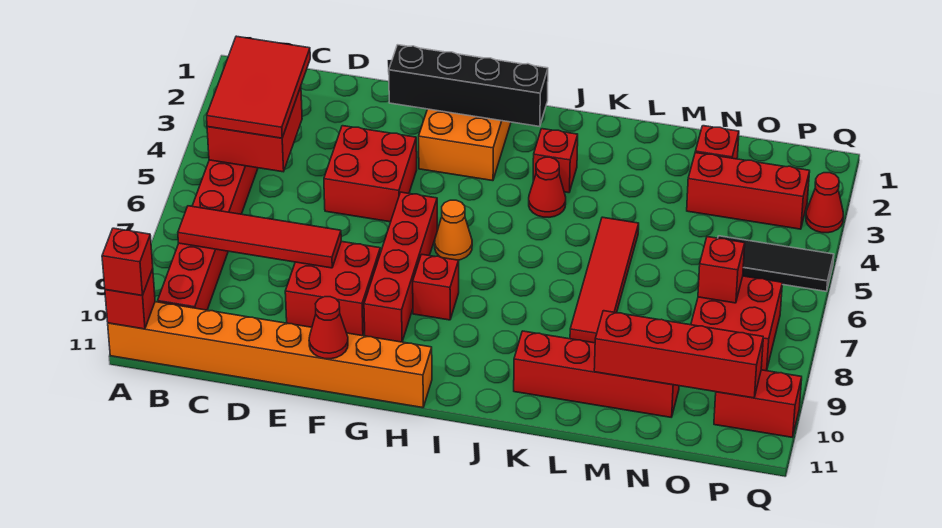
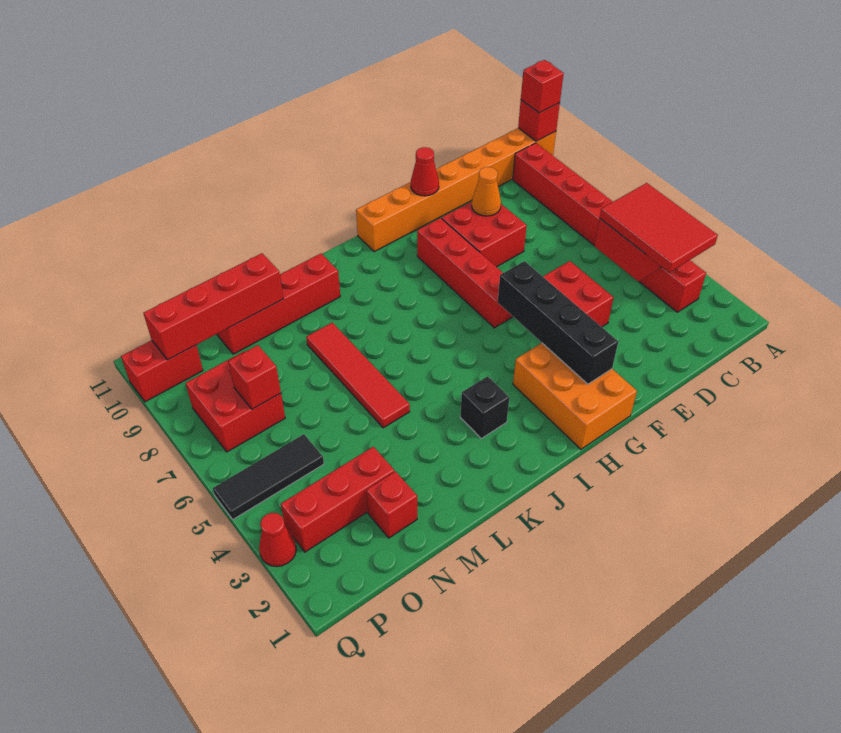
red 1x4 tile [178,206,341,268] -> none
black 1x4 brick [389,45,548,127] -> black 1x4 brick turned to [498,261,618,384]
orange 1x1 cone [435,200,472,260] -> orange 1x1 cone moved to [472,167,501,216]
red 1x1 brick [413,254,459,320] -> none
red 1x1 brick [533,129,578,193] -> black 1x1 brick [460,376,509,438]
red 1x1 cone [529,157,566,217] -> none

